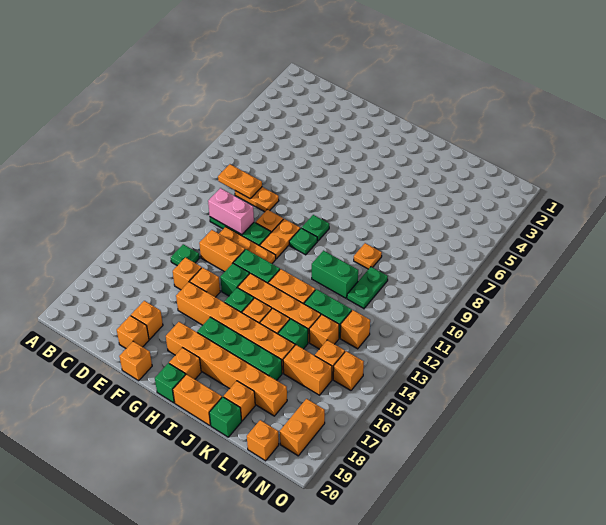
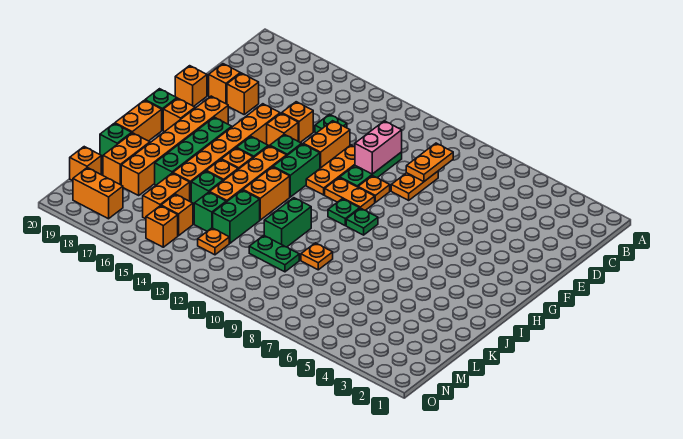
orange 1x1 brick [224,381,255,421] -> orange 1x2 brick [103,133,150,185]
orange 1x1 brick [309,314,339,349] -> green 1x1 brick [194,192,226,231]
orange 1x1 brick [340,310,370,349] -> orange 1x1 plate [198,228,229,255]

